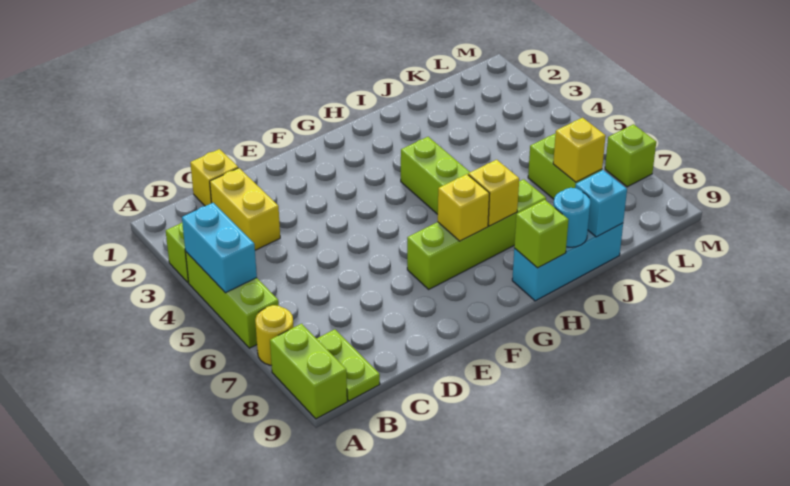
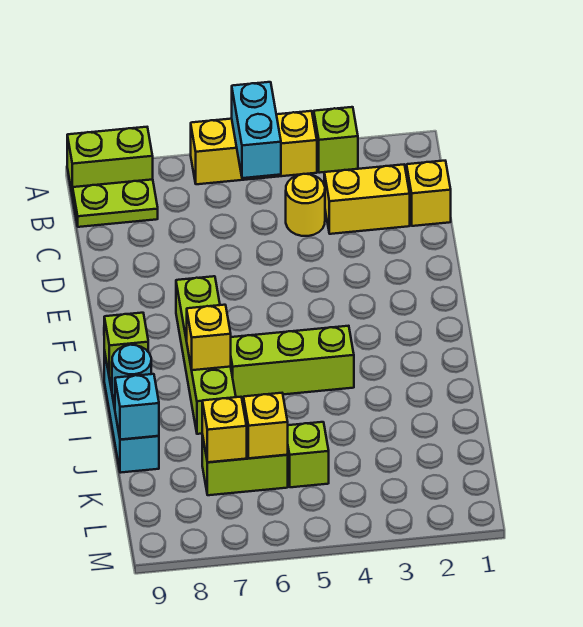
lime 1x3 brick [185,251,279,348] -> yellow 1x3 brick [191,111,317,184]
cyan 1x2 brick [182,203,257,293] -> cyan 1x2 brick turned to [232,82,281,178]
yellow 1x1 round brick [255,305,294,365] -> yellow 1x1 round brick moved to [286,174,325,236]
yellow 1x1 brick [438,174,490,241] -> yellow 1x1 brick moved to [243,393,288,458]
lime 1x1 brick [605,124,656,187] -> lime 1x1 brick moved to [288,422,329,487]

